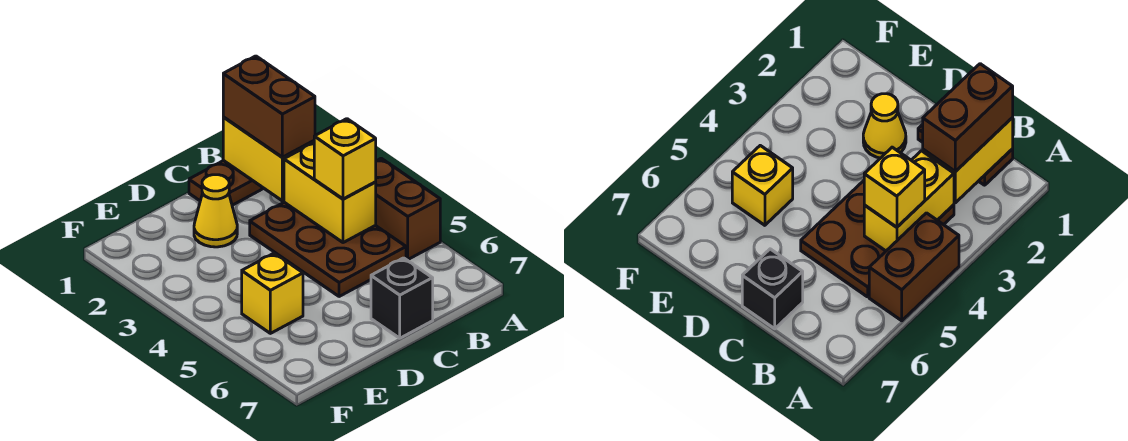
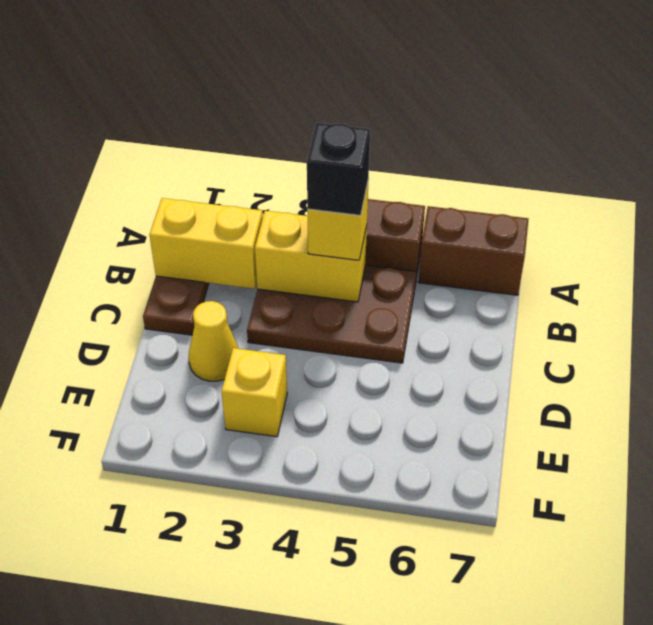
brown 1x2 brick [223,56,315,157] -> brown 1x2 brick moved to [418,206,529,295]
black 1x1 brick [371,258,433,338] -> black 1x1 brick moved to [307,123,370,215]
yellow 1x1 brick [242,253,303,333] -> yellow 1x1 brick moved to [222,348,287,437]

